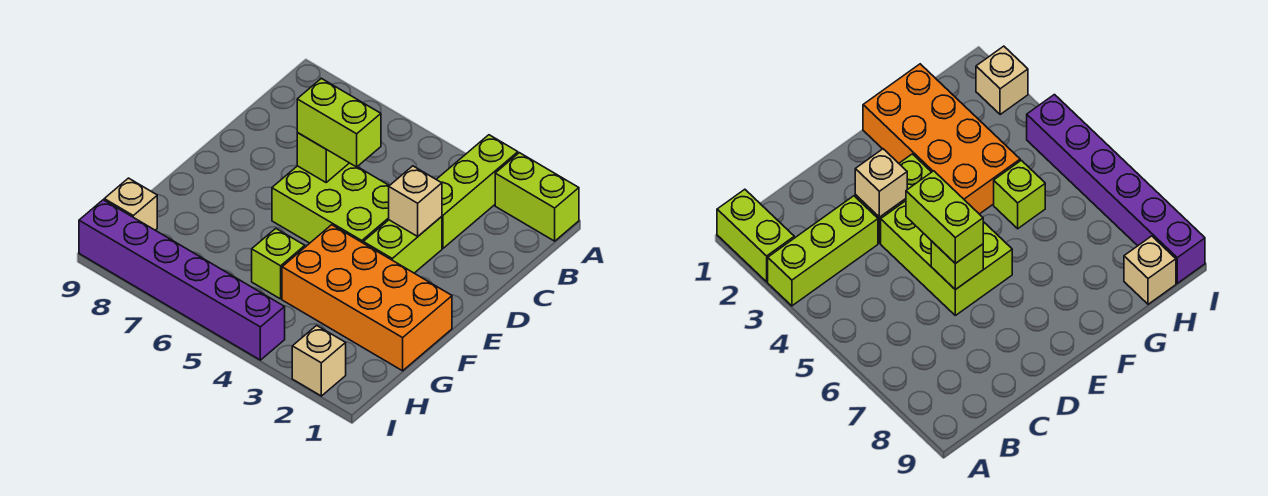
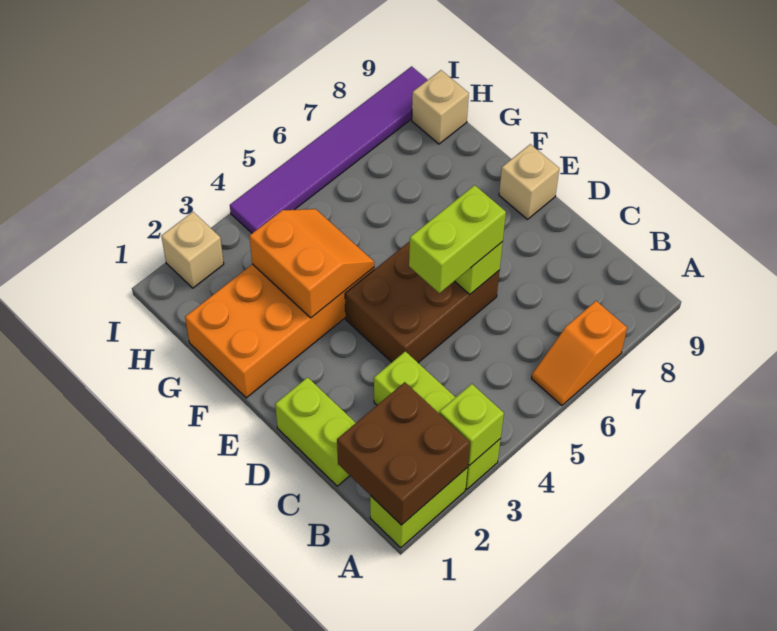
none -> brown 2x2 brick [337,382,470,525]
none -> orange 1x2 slope [531,301,627,405]
lime 1x2 brick [363,216,442,273] -> lime 1x2 brick moved to [275,377,356,486]
tan 1x1 brick [389,166,442,236] -> tan 1x1 brick moved to [499,144,559,219]
lime 2x3 brick [272,163,389,243] -> brown 2x3 brick [345,241,500,363]
none -> orange 2x2 slope [249,209,374,318]
lime 1x1 brick [252,229,305,299] -> lime 1x1 brick moved to [439,384,504,466]
purple 1x6 brick [79,200,285,360] -> purple 1x6 tile [230,66,427,233]

